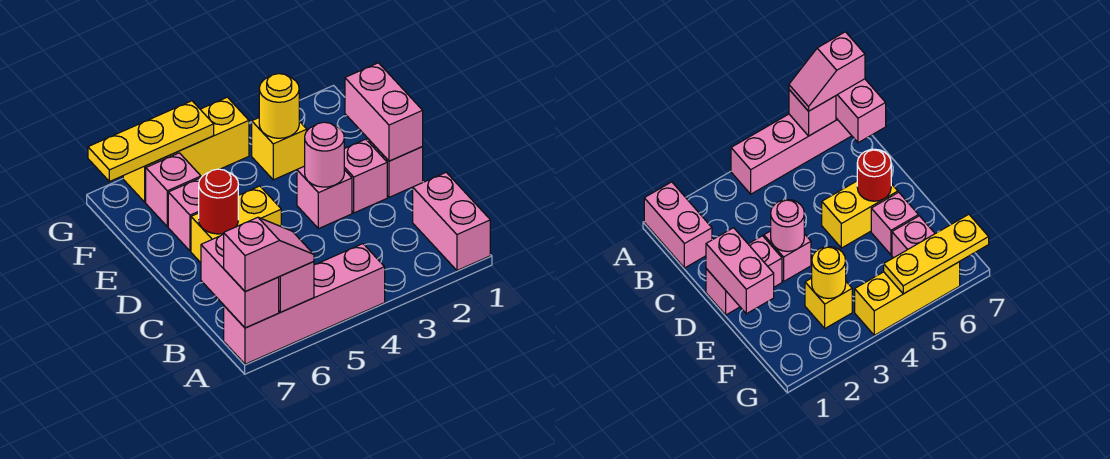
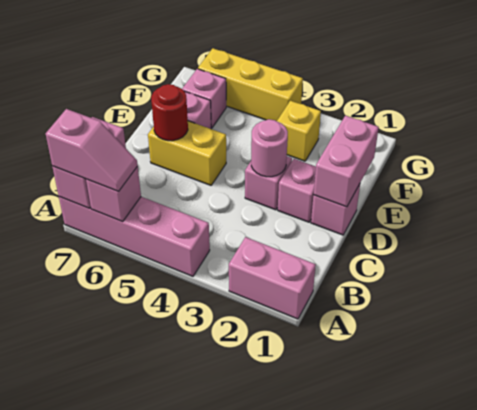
pink 1x2 brick [413,172,490,270] -> pink 1x2 brick turned to [229,237,316,319]
yellow 1x1 round brick [259,74,299,138] -> none
yellow 1x3 plate [88,101,214,182] -> none

